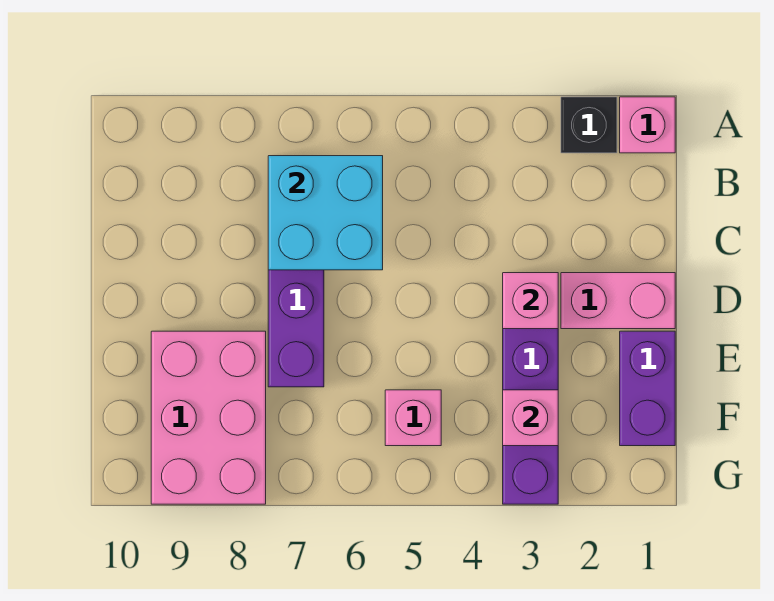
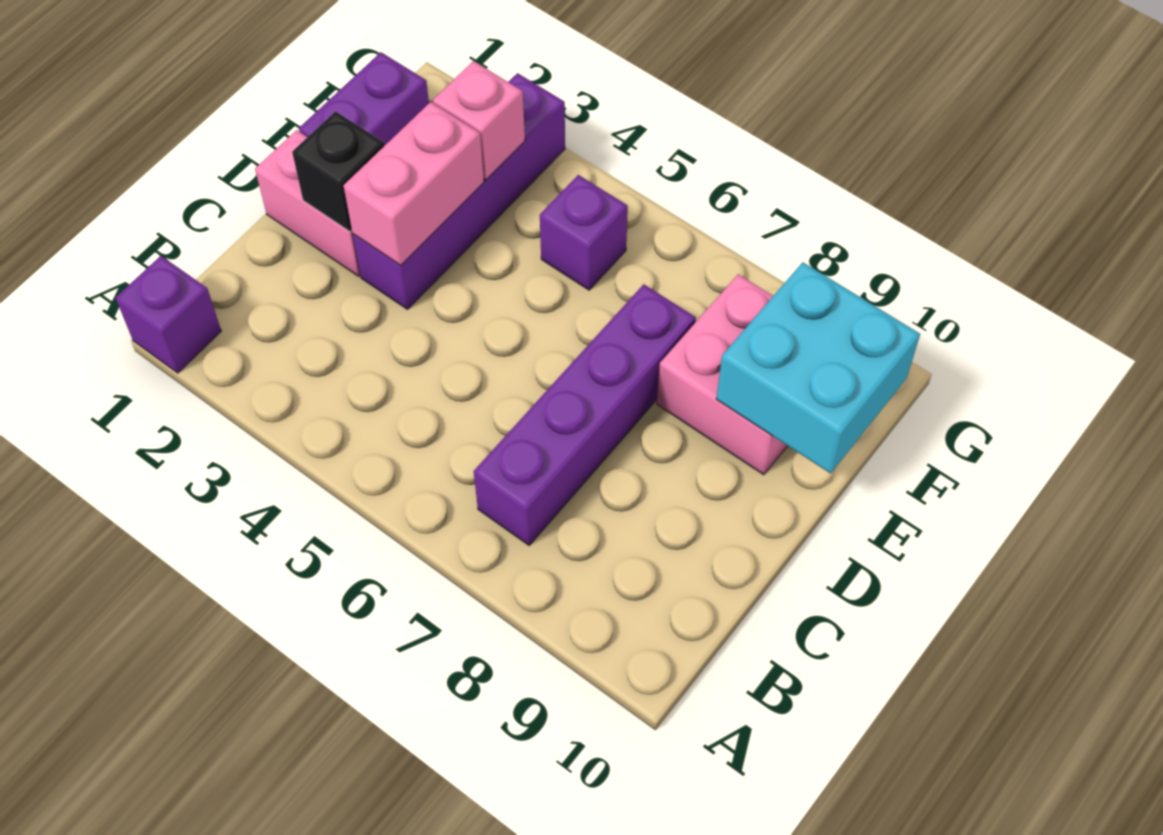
pink 1x1 brick [620,97,675,153] -> purple 1x1 brick [116,256,221,373]
black 1x1 brick [561,97,617,153] -> black 1x1 brick moved to [292,111,385,231]
cyan 2x2 brick [268,156,383,270] -> cyan 2x2 brick moved to [716,262,920,473]
pink 1x1 brick [503,273,558,329] -> pink 1x2 brick [344,102,484,265]
pink 2x3 brick [151,331,266,504] -> pink 2x2 brick [657,274,787,475]
pink 1x1 brick [385,390,441,446] -> purple 1x1 brick [540,175,628,290]

